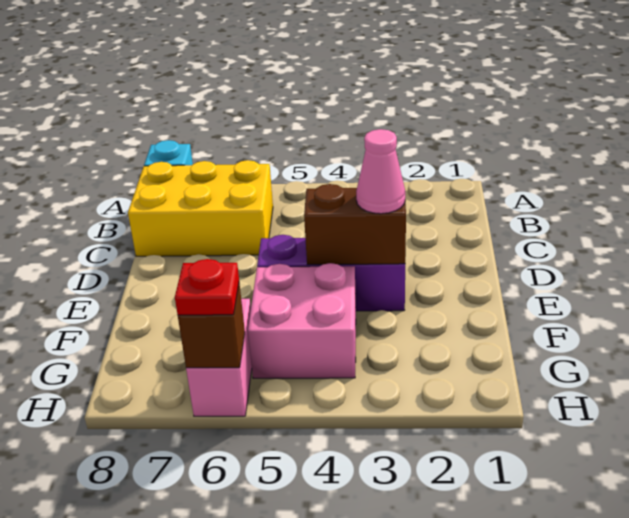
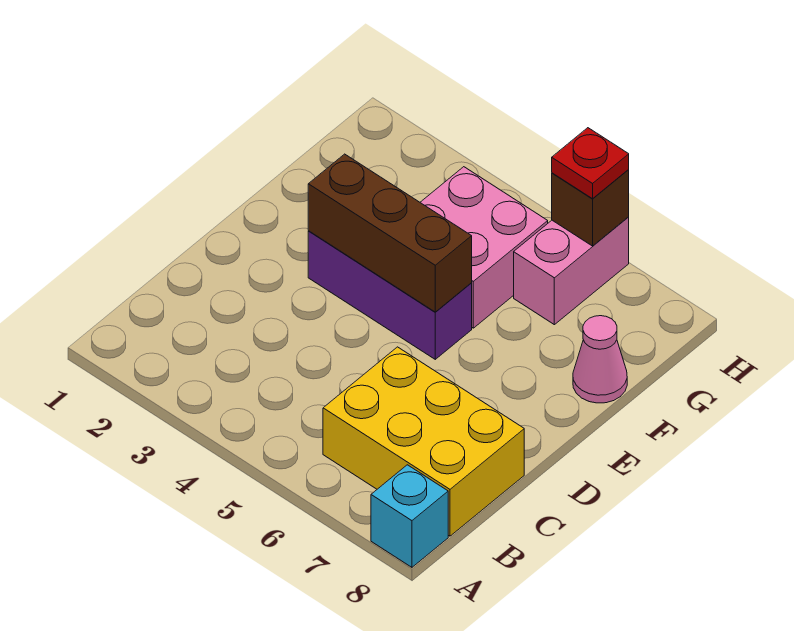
brown 1x2 brick [304,184,406,265] -> brown 1x3 brick [308,154,472,312]
pink 1x1 cone [356,129,405,214] -> pink 1x1 cone moved to [573,316,627,403]

